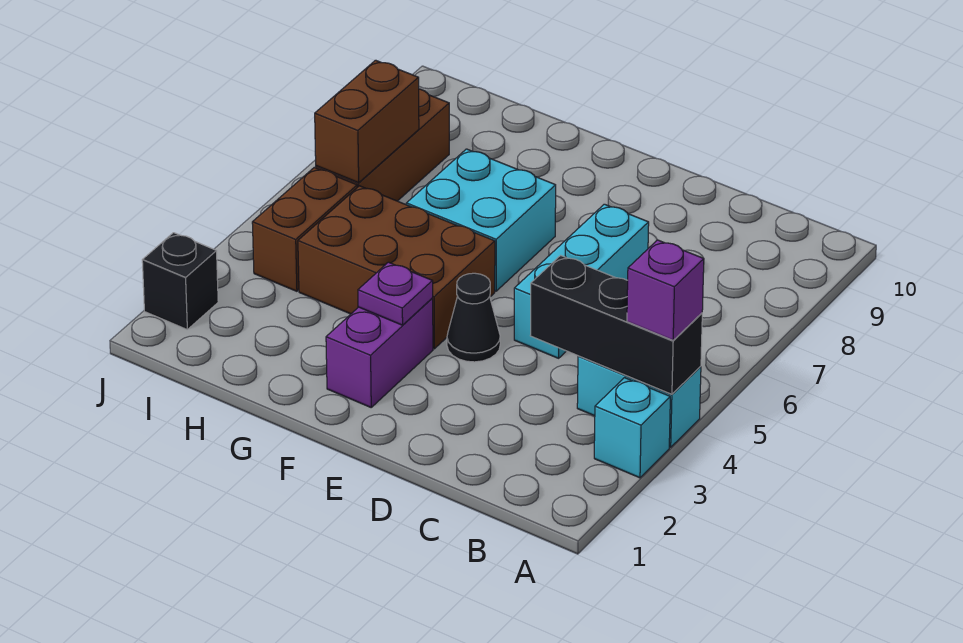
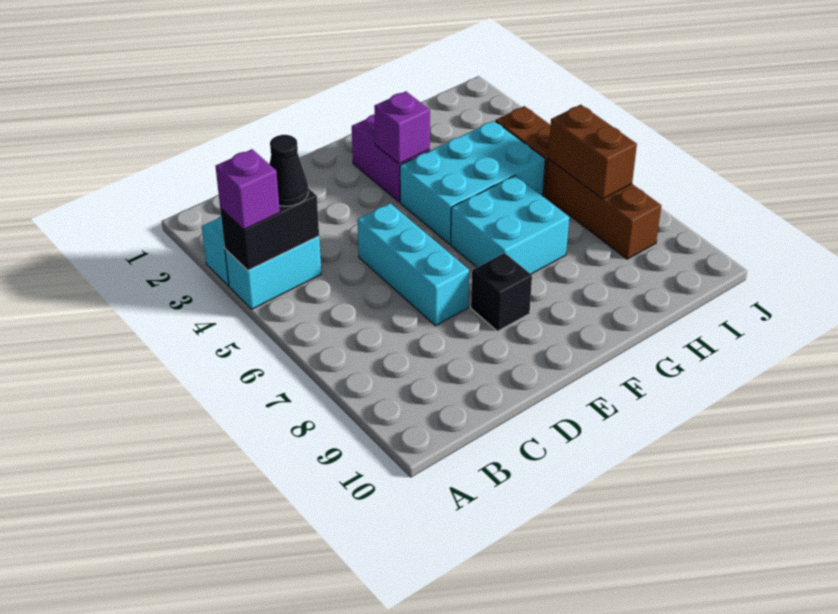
black 1x3 brick [530,255,702,394] -> black 1x2 brick [220,188,319,270]
black 1x1 cone [447,273,500,362] -> black 1x1 cone moved to [270,135,308,206]
purple 1x1 plate [358,262,433,325] -> purple 1x1 brick [374,91,430,164]
brown 2x3 brick [298,186,495,349] -> cyan 2x3 brick [400,121,545,244]
black 1x1 brick [142,233,218,329] -> black 1x1 brick moved to [471,253,532,331]

